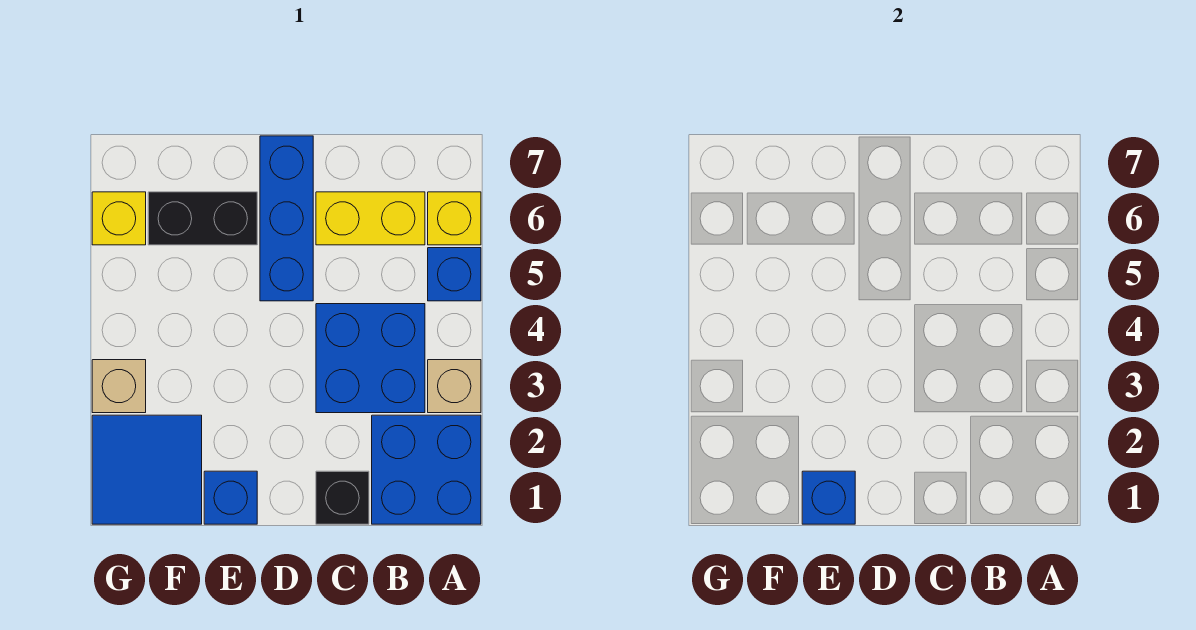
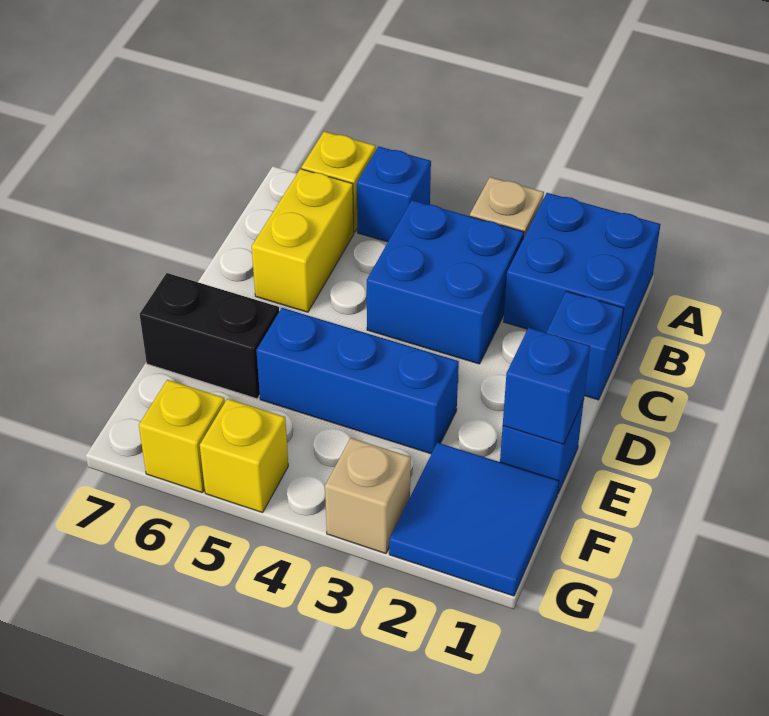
black 1x1 brick [316,471,369,524] -> blue 1x1 brick [546,291,624,400]
blue 1x3 brick [260,136,313,301] -> blue 1x3 brick moved to [256,308,459,454]
black 1x2 brick [148,192,257,245] -> black 1x2 brick turned to [140,273,279,399]
none -> yellow 1x1 brick [200,399,288,513]

